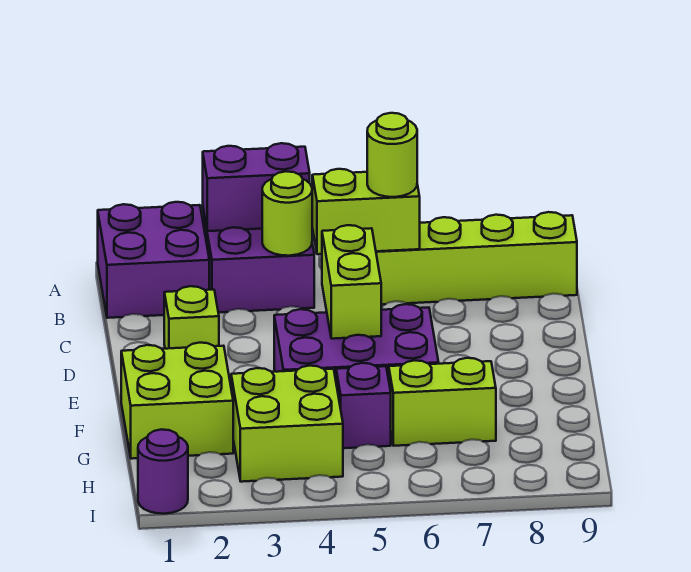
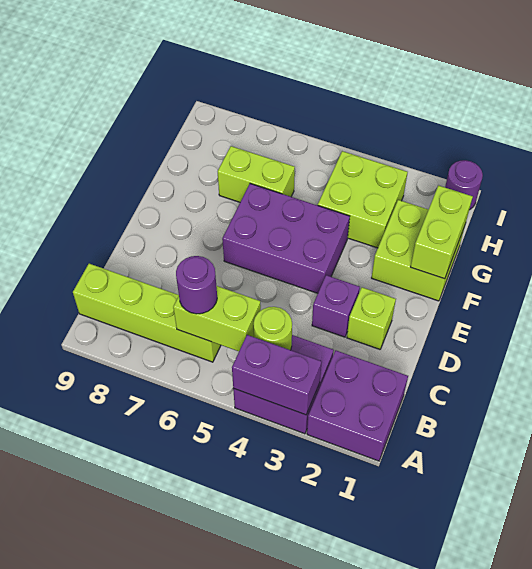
lime 1x1 round brick [367,113,417,197] -> purple 1x1 round brick [176,256,217,314]
lime 1x2 brick [322,225,382,339] -> lime 1x2 brick moved to [411,186,473,279]
purple 1x1 brick [336,363,391,448] -> purple 1x1 brick moved to [312,275,360,337]

